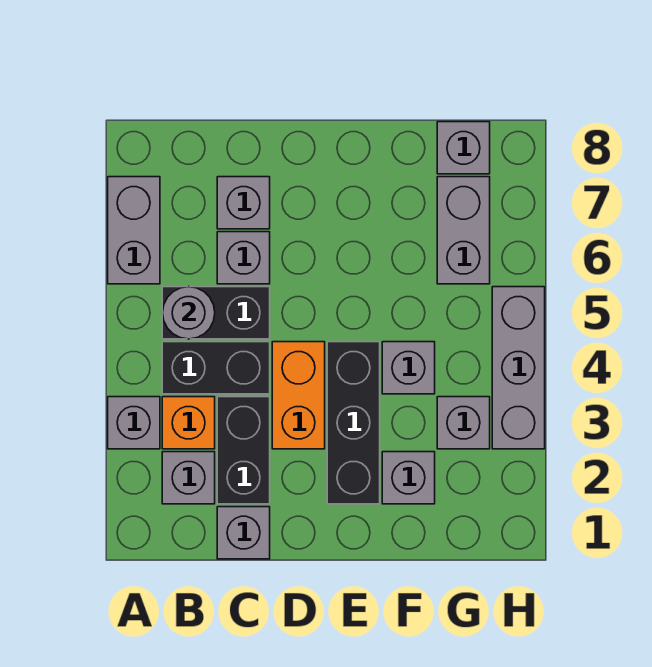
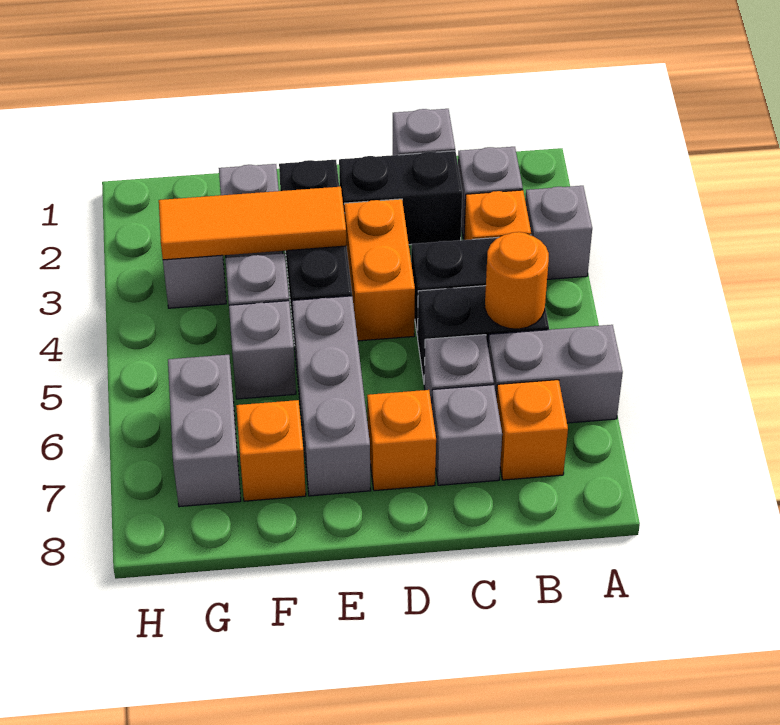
grey 1x2 brick [108,177,160,284] -> grey 1x2 brick turned to [488,325,623,423]
grey 1x1 round brick [163,287,215,339] -> orange 1x1 round brick [485,232,549,329]
none -> orange 1x1 brick [496,380,568,480]
black 1x2 brick [217,397,270,504] -> black 1x2 brick turned to [339,151,462,245]
none -> orange 1x1 brick [367,390,436,491]
none -> orange 1x3 tile [159,186,346,260]
none -> orange 1x1 brick [236,400,306,501]
grey 1x1 brick [437,122,490,174] -> grey 1x1 brick moved to [229,301,296,399]
grey 1x3 brick [492,287,545,449] -> grey 1x3 brick moved to [292,296,371,496]

